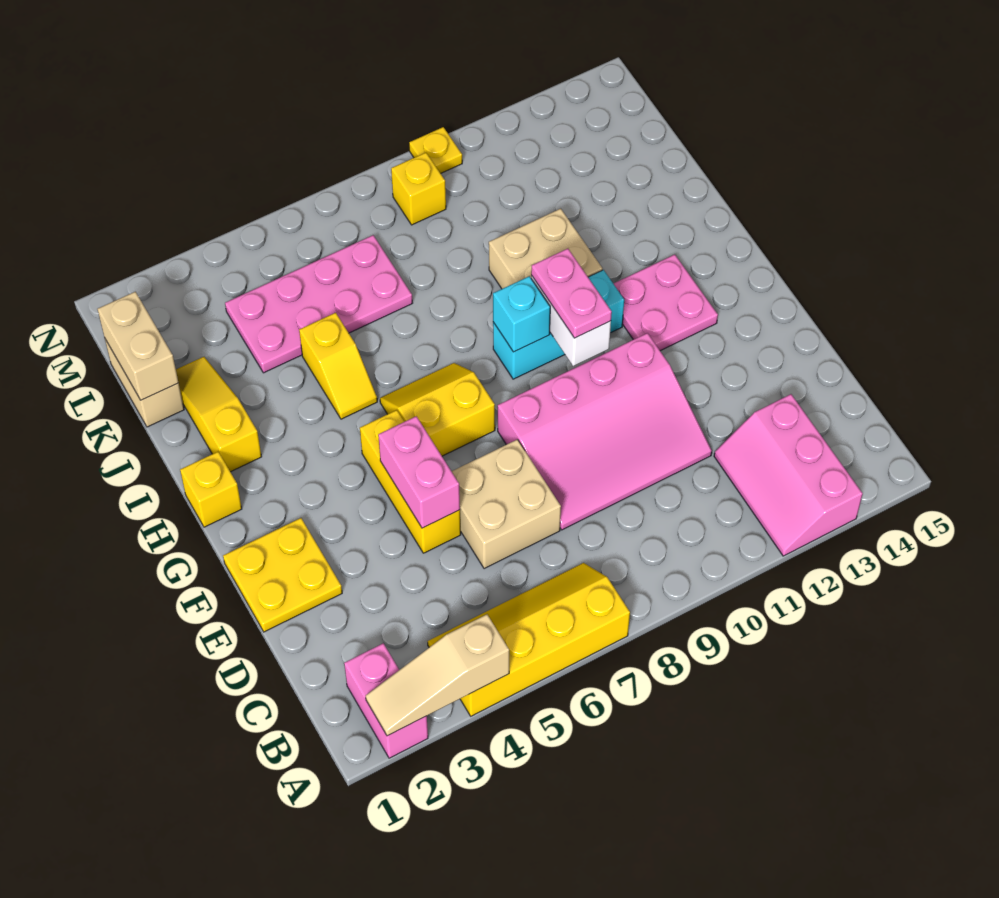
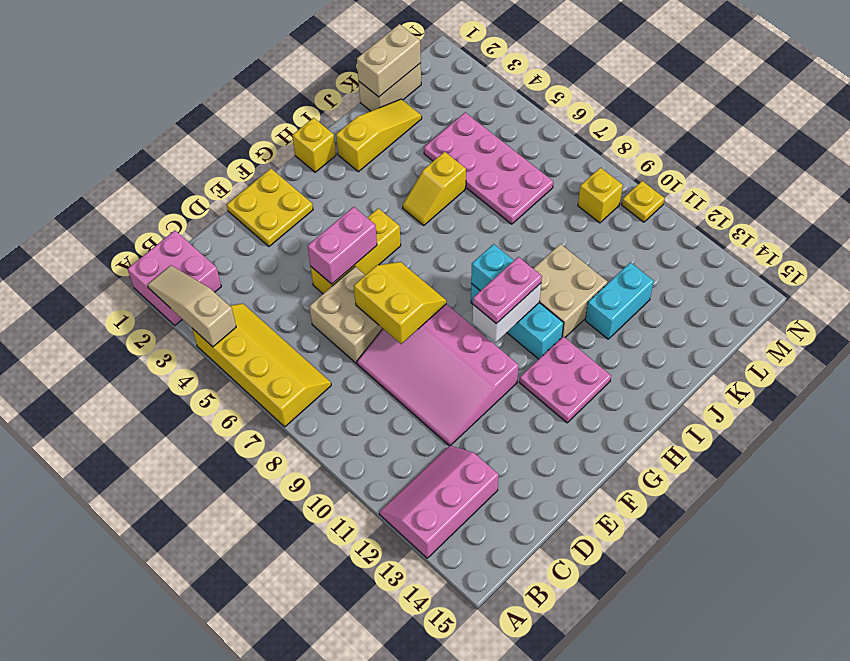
pink 1x2 brick [344,643,428,758] -> pink 2x2 brick [128,231,221,325]
yellow 2x2 slope [380,363,495,456] -> yellow 2x2 slope moved to [354,262,446,344]
none -> cyan 1x2 brick [585,262,654,339]

